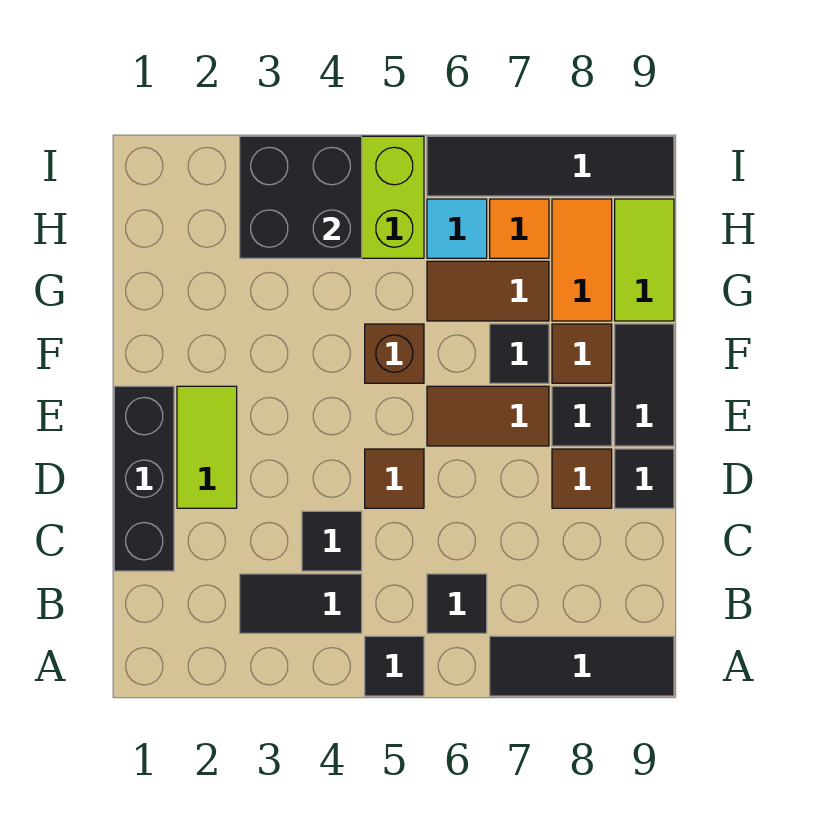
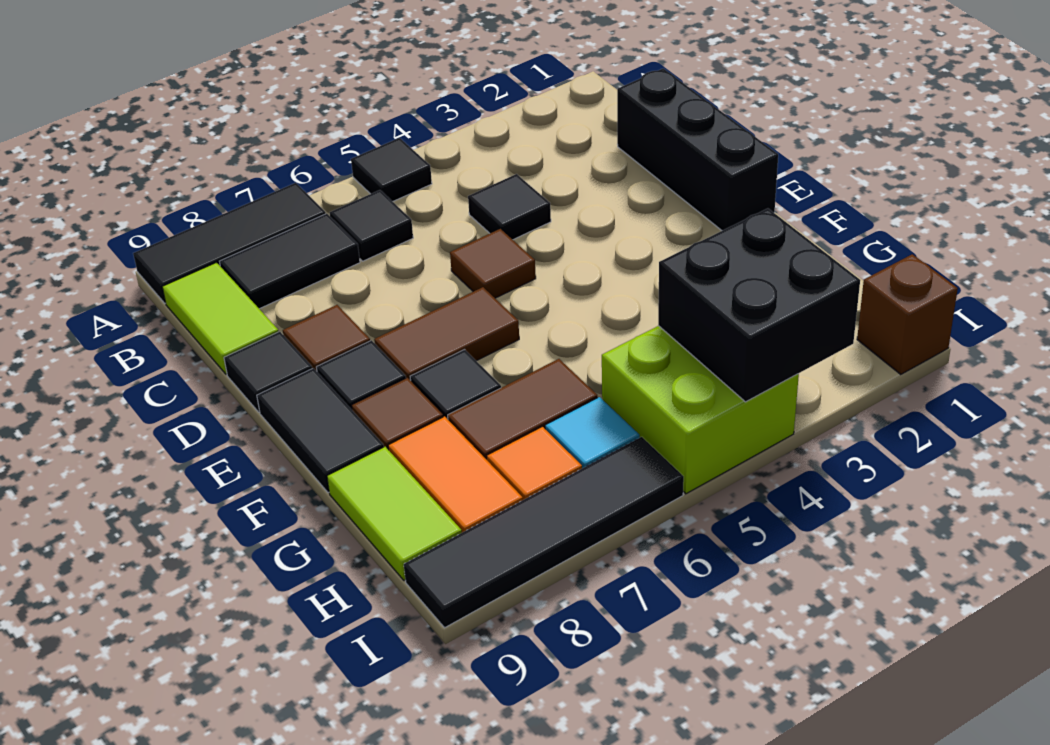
black 1x2 tile [240,574,362,633] -> black 1x2 tile moved to [220,214,360,309]
lime 1x2 tile [177,386,237,508] -> lime 1x2 tile moved to [162,262,279,374]
brown 1x1 brick [365,324,424,383] -> brown 1x1 brick moved to [857,254,958,374]

